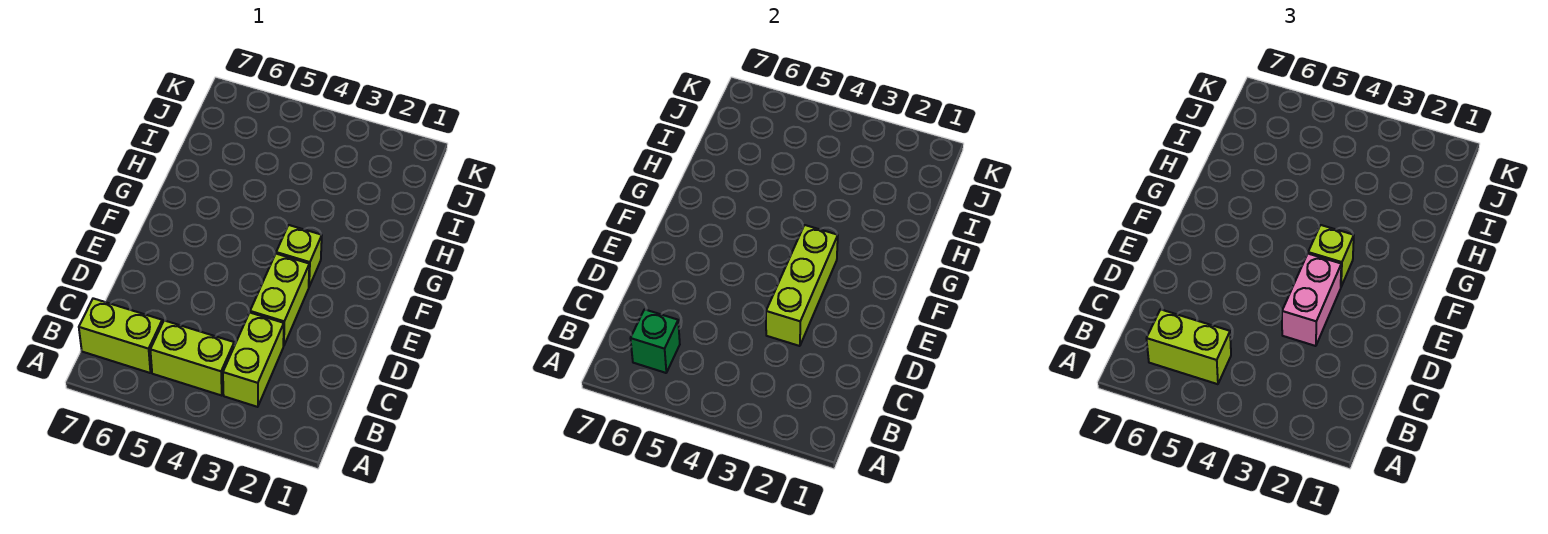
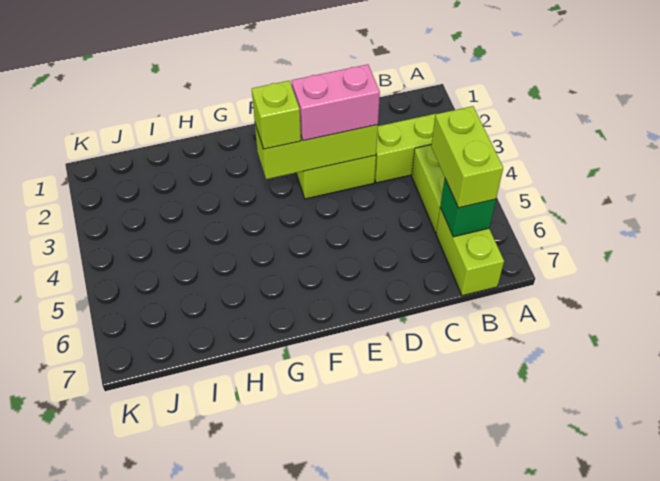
lime 1x1 brick [276,225,322,287] -> none

